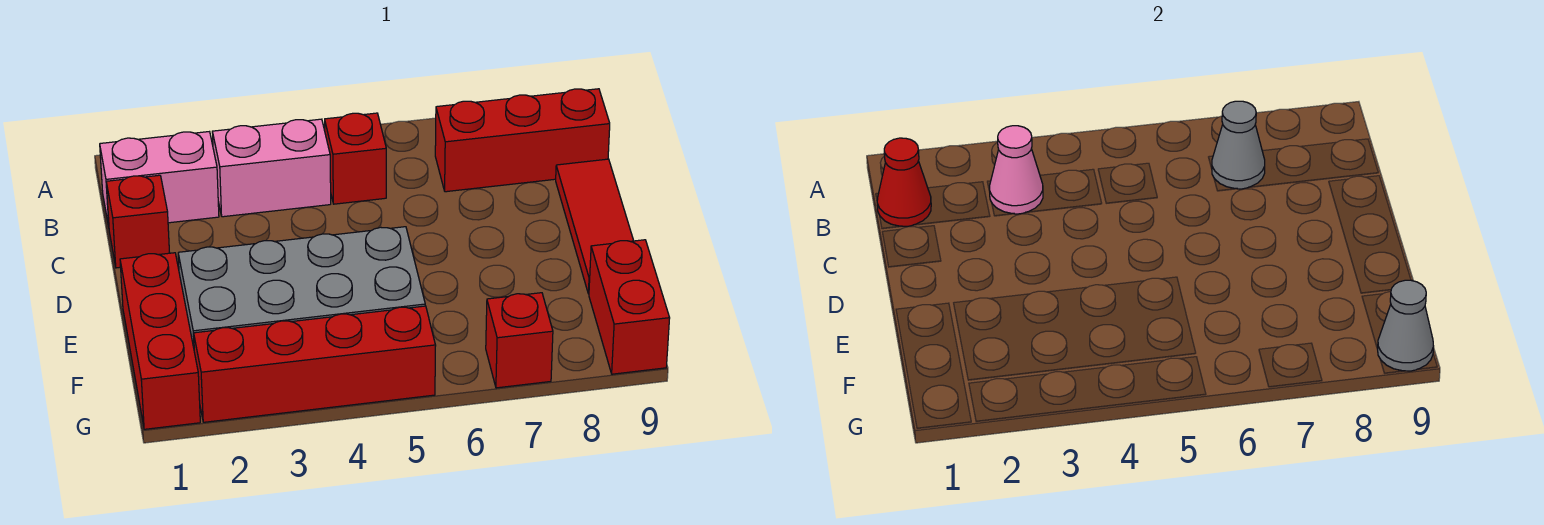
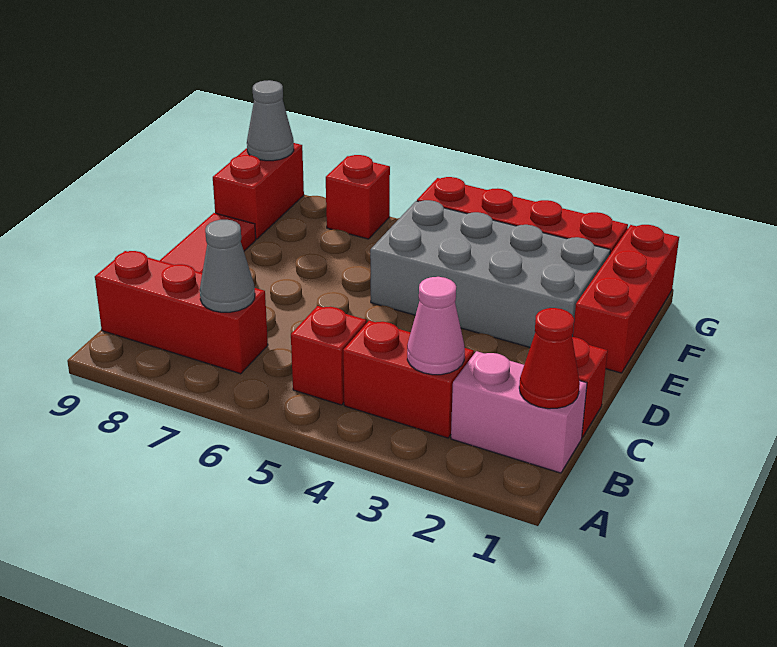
pink 1x2 brick [212,119,331,217] -> red 1x2 brick [343,321,474,438]

